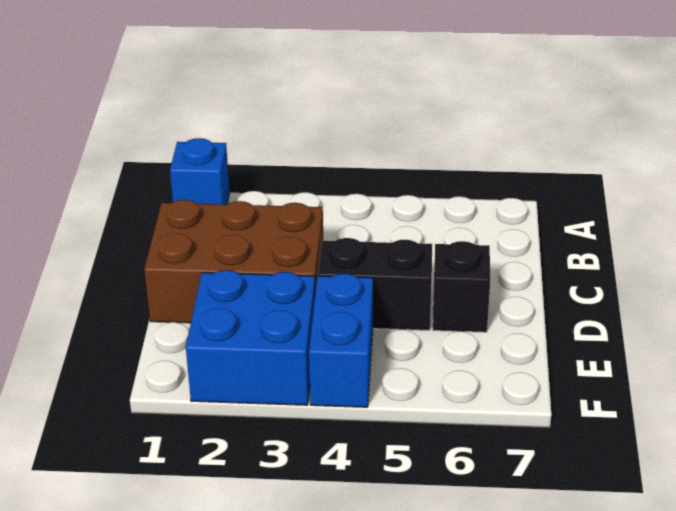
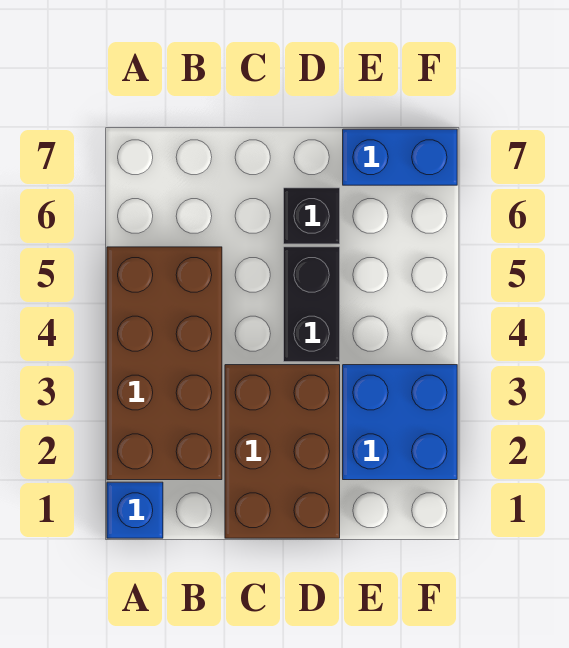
none -> brown 2x4 brick [107,247,222,480]
blue 1x2 brick [309,274,373,407] -> blue 1x2 brick moved to [343,129,457,185]

